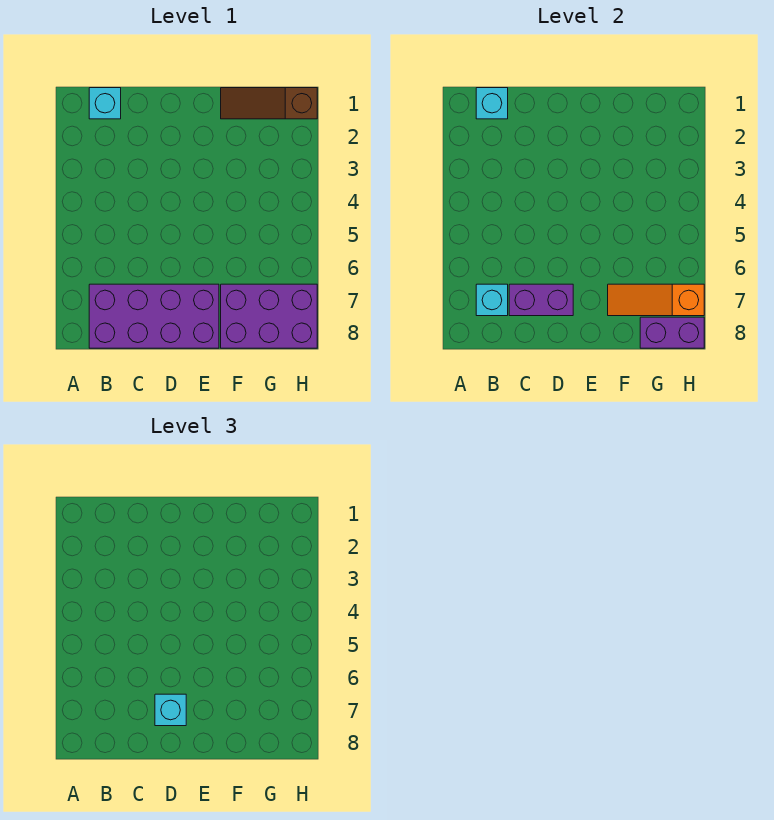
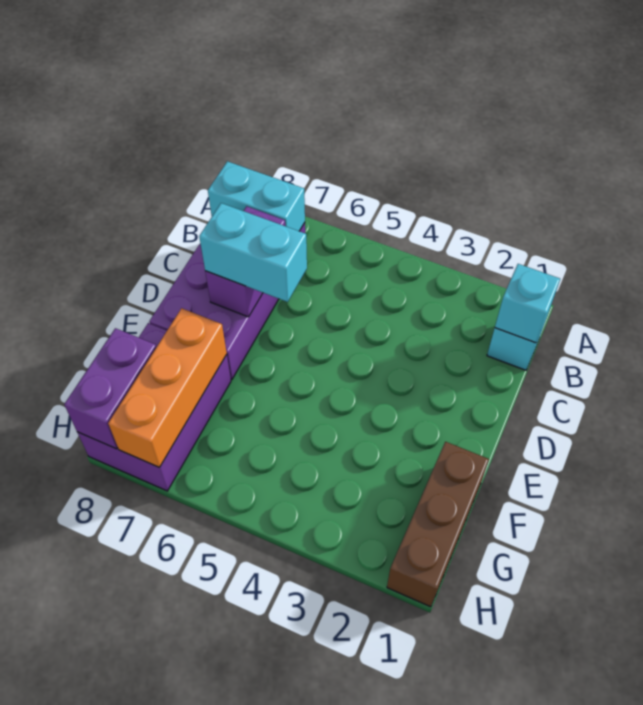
cyan 1x1 brick [476,284,508,316] -> cyan 1x2 brick [208,161,305,231]
cyan 1x1 brick [155,694,186,726] -> cyan 1x2 brick [199,203,307,302]
brown 1x3 slope [221,88,317,119] -> brown 1x3 brick [387,442,489,607]
orange 1x3 slope [608,284,704,316] -> orange 1x3 brick [108,308,227,467]

